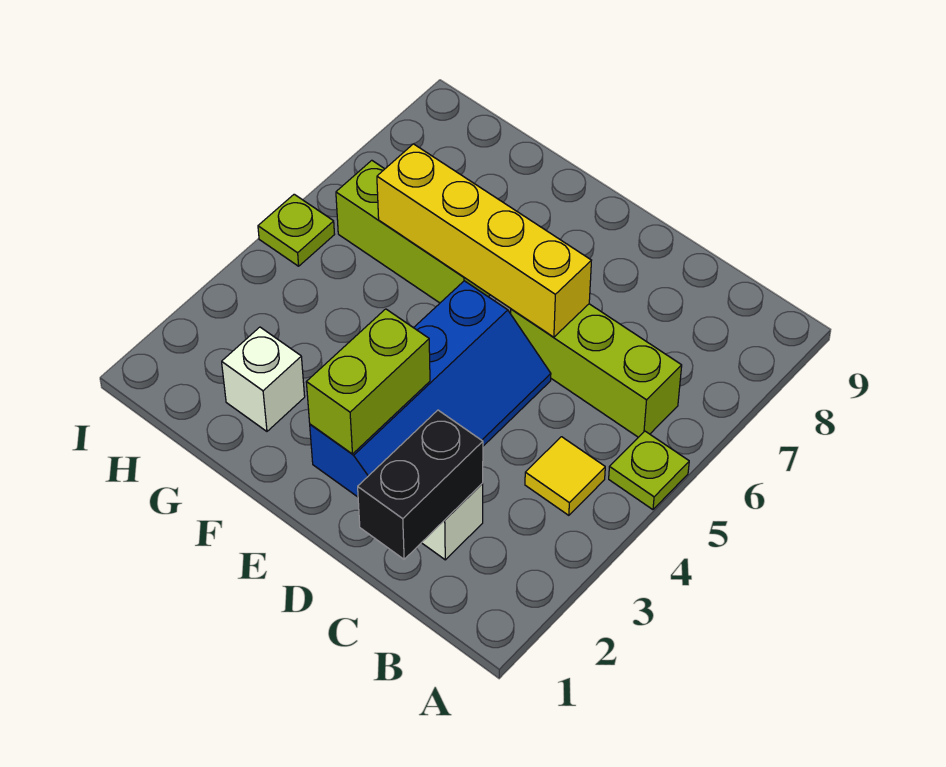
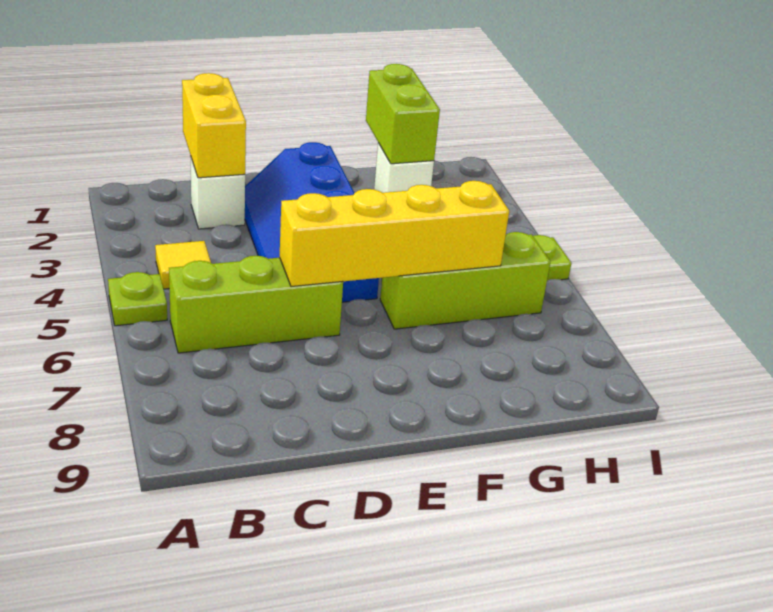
black 1x2 brick [358,410,483,559] -> yellow 1x2 brick [182,73,246,178]
lime 1x2 brick [306,309,430,454] -> lime 1x2 brick moved to [366,64,440,164]

